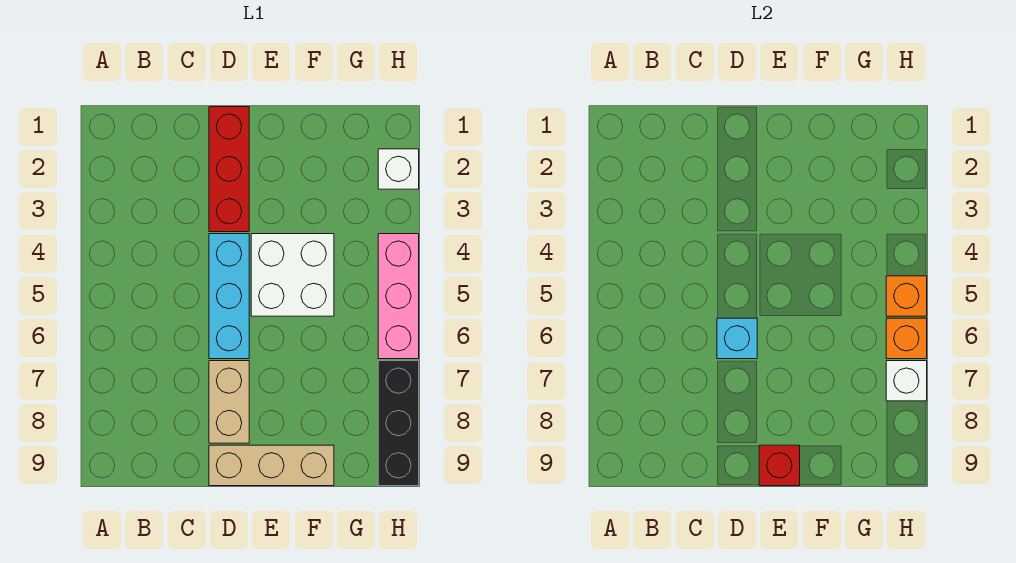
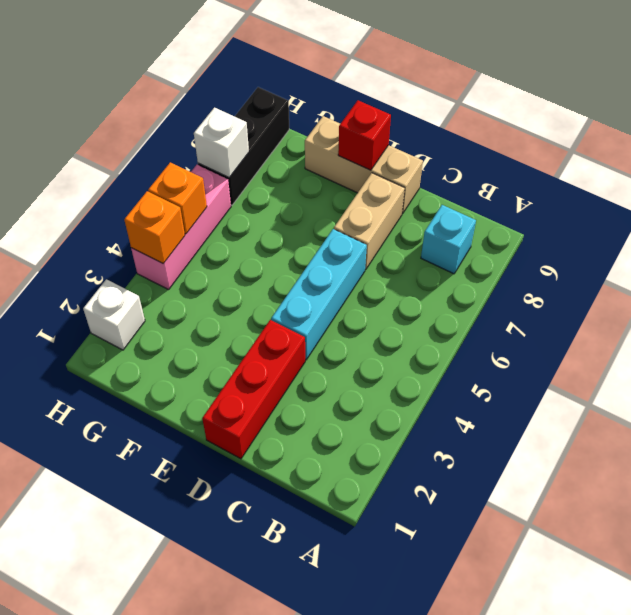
cyan 1x1 brick [717,318,757,359] -> cyan 1x1 brick moved to [421,205,476,274]
white 2x2 brick [251,234,334,316] -> none
orange 1x1 brick [886,318,927,359] -> orange 1x1 brick moved to [124,191,185,264]

